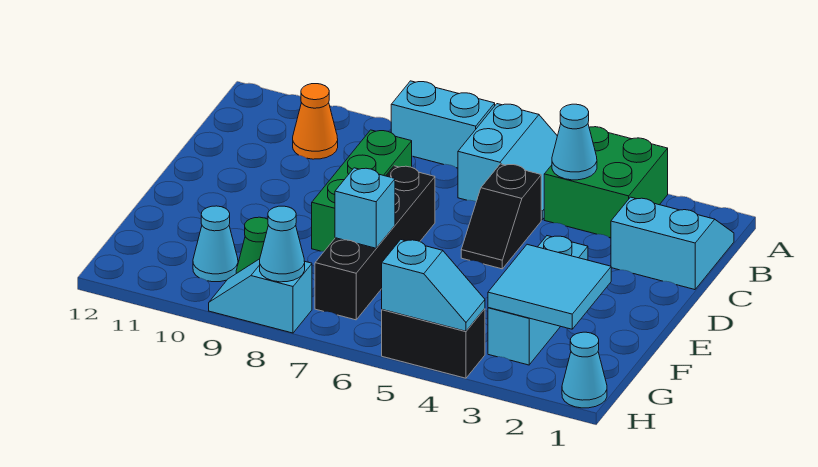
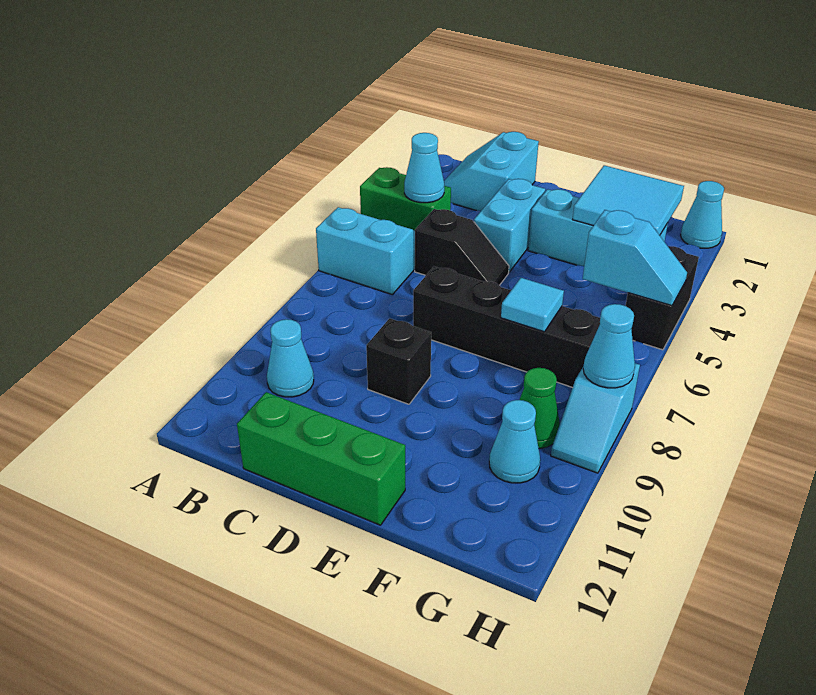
green 2x2 brick [544,127,668,238] -> green 1x2 brick [360,167,451,231]
cyan 1x2 brick [391,81,495,168] -> cyan 1x2 brick moved to [474,179,545,272]
orange 1x1 cone [293,84,338,159] -> cyan 1x1 cone [267,319,314,397]
green 1x3 brick [312,130,412,251] -> green 1x3 brick moved to [237,392,405,525]
none -> black 1x1 brick [366,318,431,404]
cyan 1x1 brick [335,168,395,248] -> cyan 1x1 tile [501,278,564,332]
cyan 1x2 slope [382,240,485,331] -> cyan 1x2 slope turned to [583,210,687,306]

